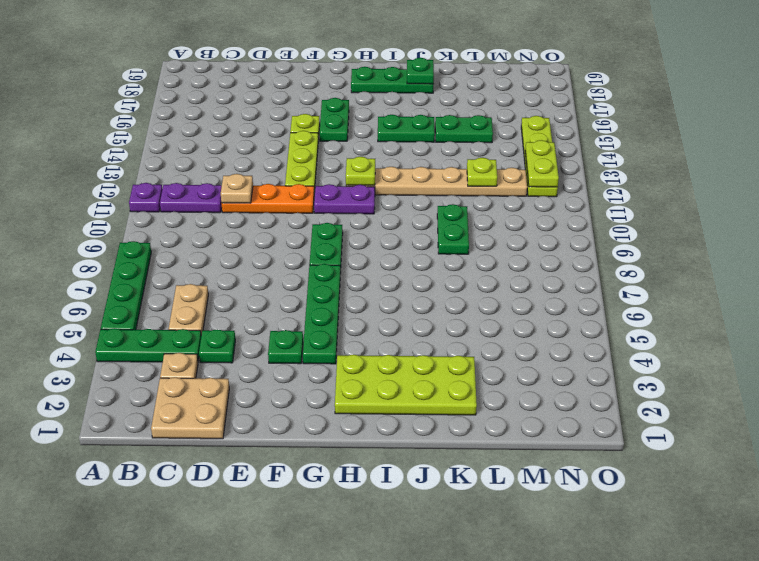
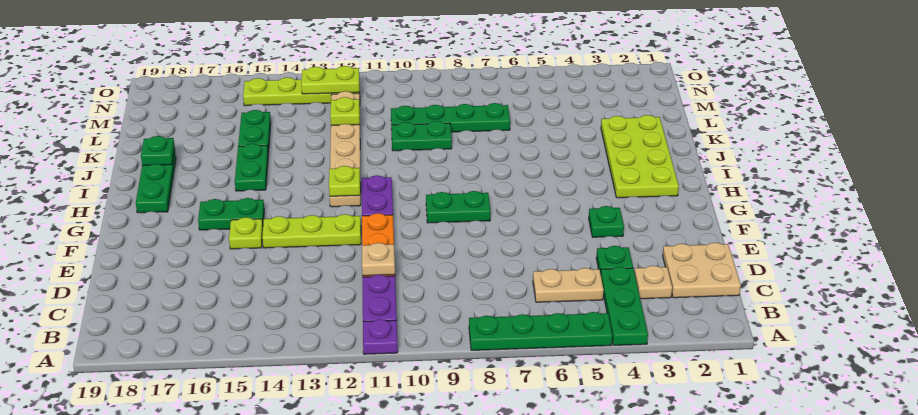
green 1x4 plate [303,264,340,364] -> green 1x4 plate moved to [391,103,510,132]

